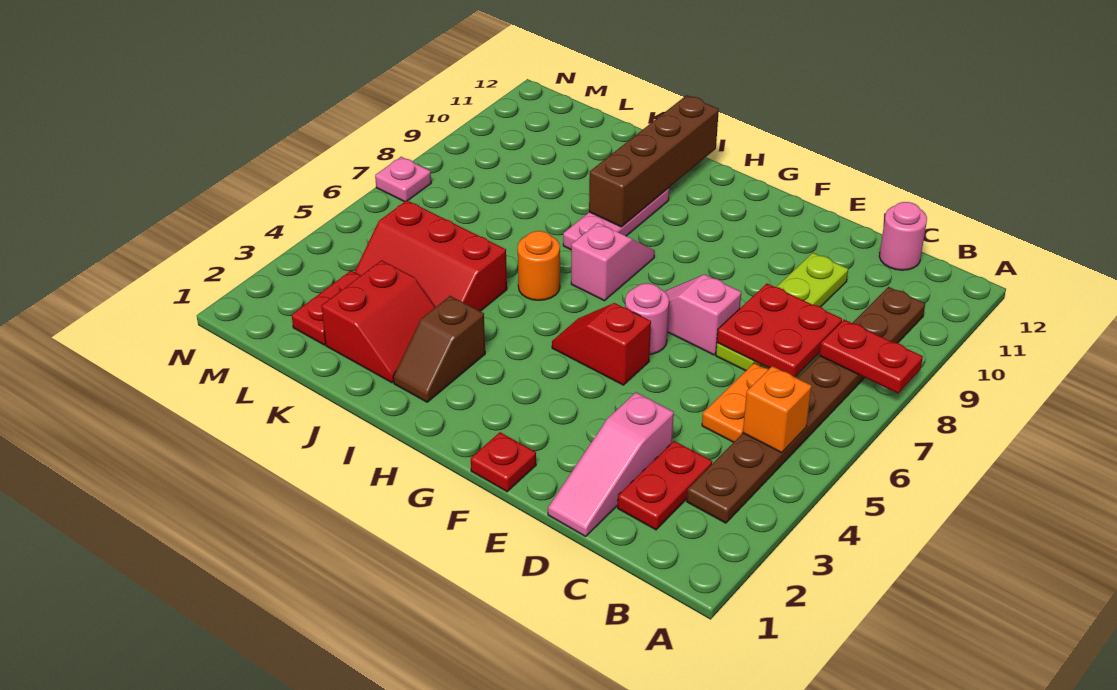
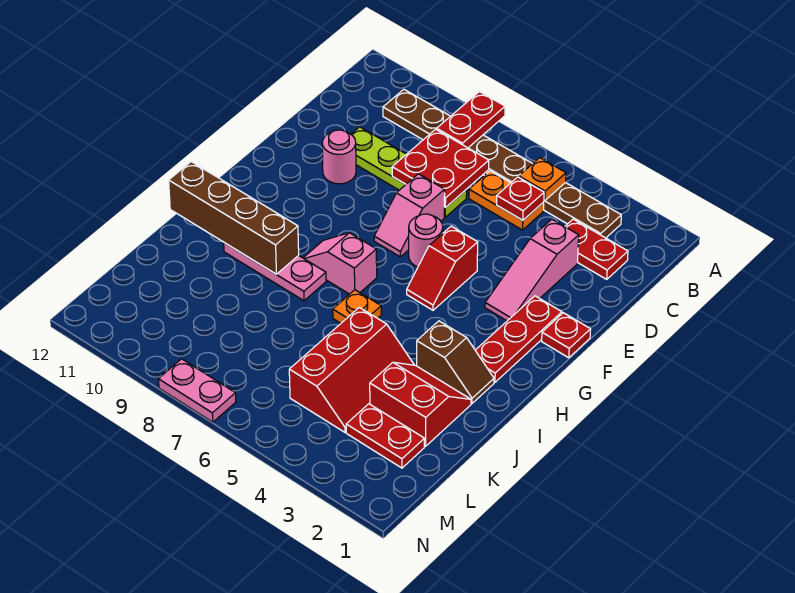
orange 1x1 brick [743,366,812,453] -> orange 1x1 plate [519,158,566,201]
none -> red 1x1 plate [497,177,544,220]
pink 1x1 round brick [879,202,927,270] -> pink 1x1 round brick moved to [322,130,356,184]
pink 1x3 slope [548,392,674,536] -> pink 1x3 slope turned to [485,219,579,321]
none -> red 1x3 plate [475,296,562,382]
orange 1x1 round brick [518,231,560,300] -> orange 1x1 plate [333,290,381,323]
pink 1x1 plate [375,157,431,202] -> pink 1x2 plate [159,359,236,422]

